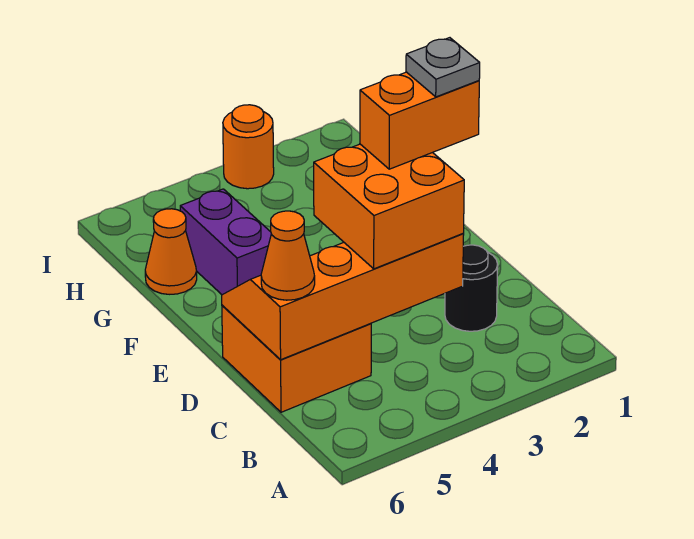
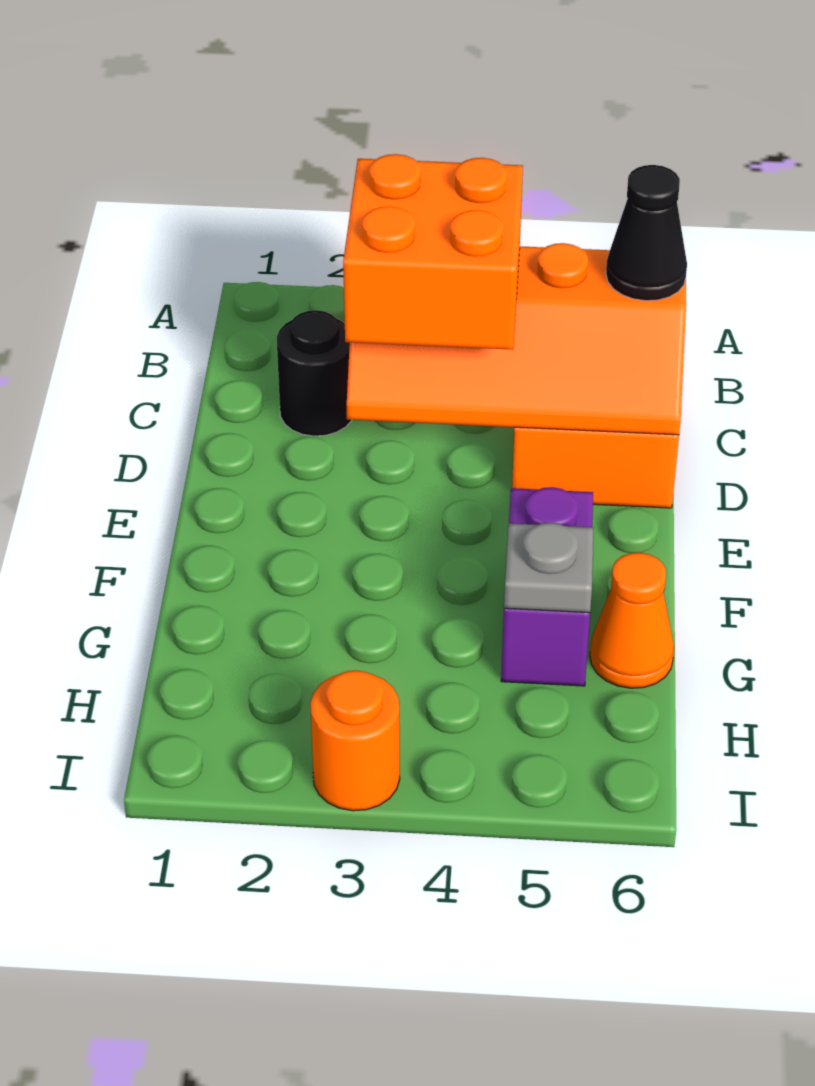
orange 1x1 cone [261,211,315,300] -> black 1x1 cone [606,165,687,301]
orange 1x2 brick [360,72,479,169] -> none
grey 1x1 plate [406,38,480,97] -> grey 1x1 plate moved to [504,523,593,613]

